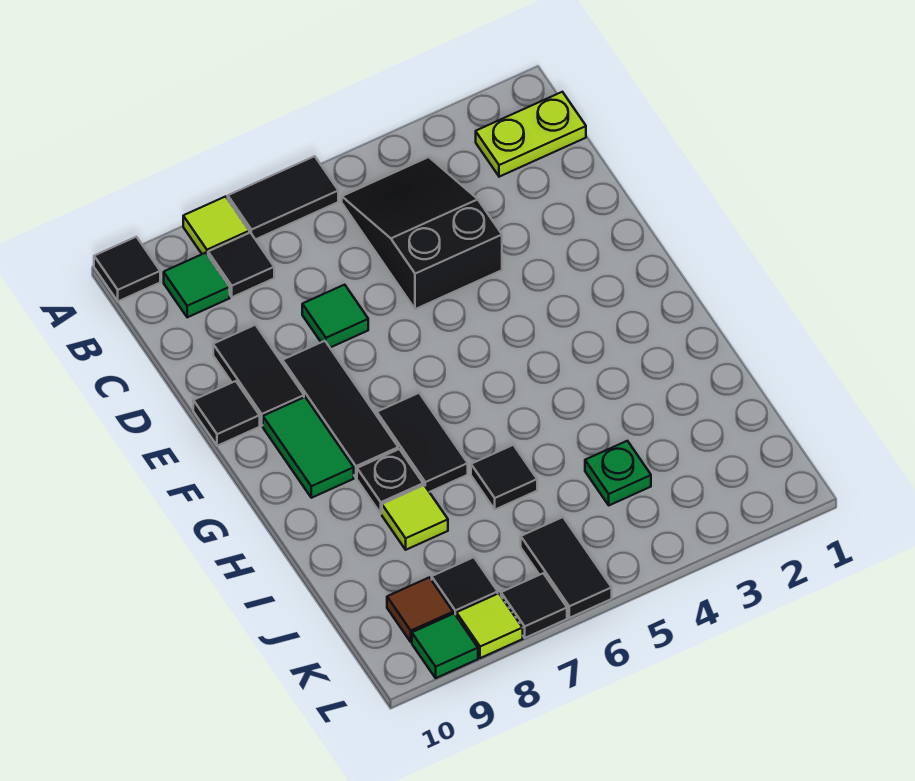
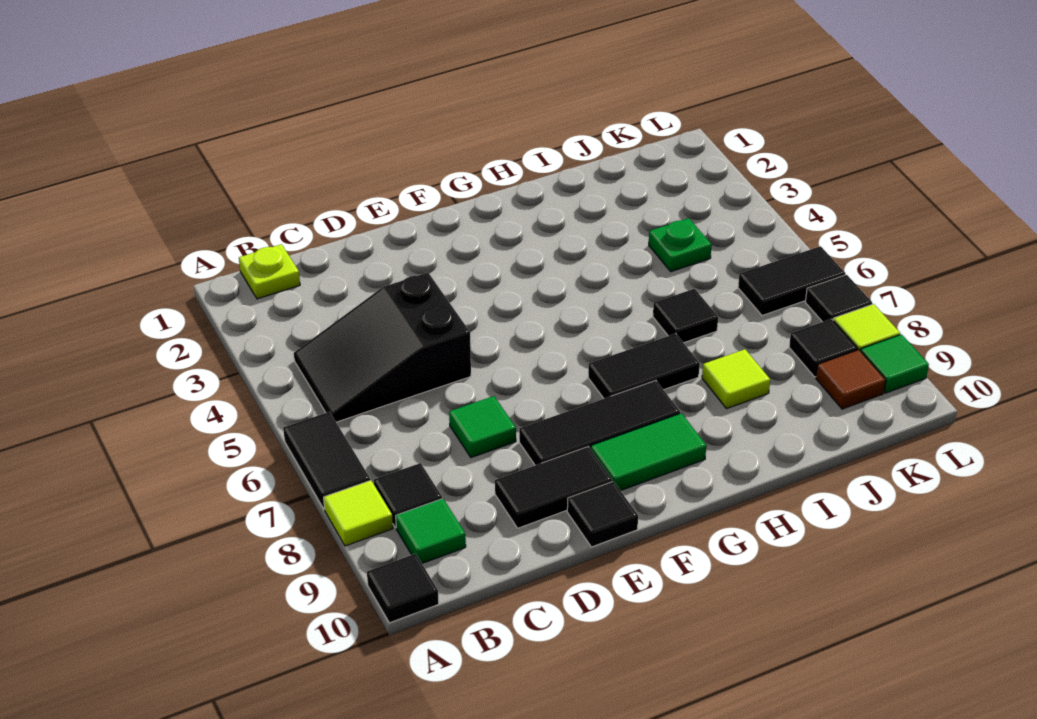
lime 1x2 plate [476,92,586,177] -> lime 1x1 plate [239,244,300,299]
black 1x1 plate [357,449,423,514] -> none

